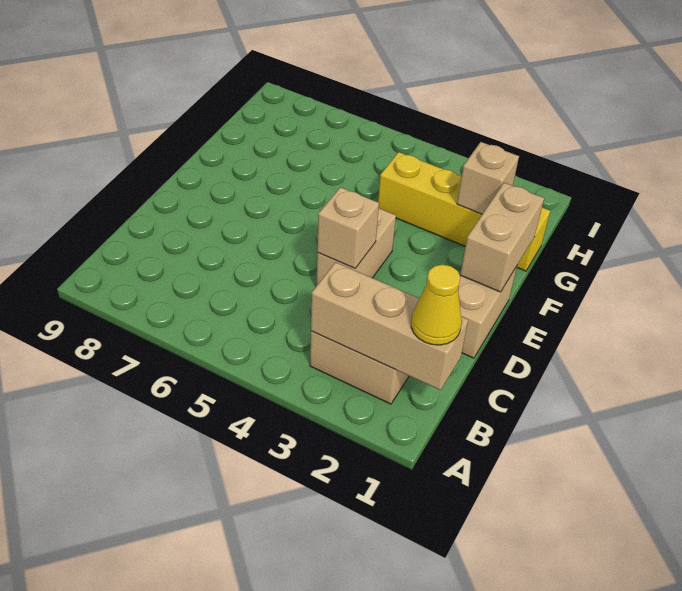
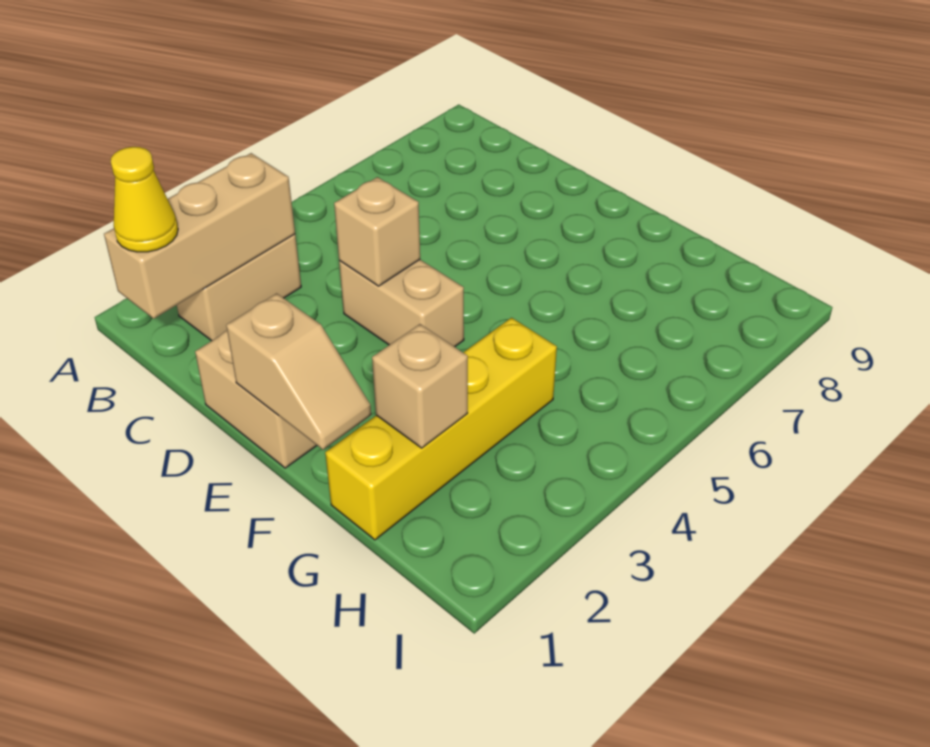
tan 1x2 brick [460,183,544,292] -> tan 1x2 slope [226,293,371,450]

